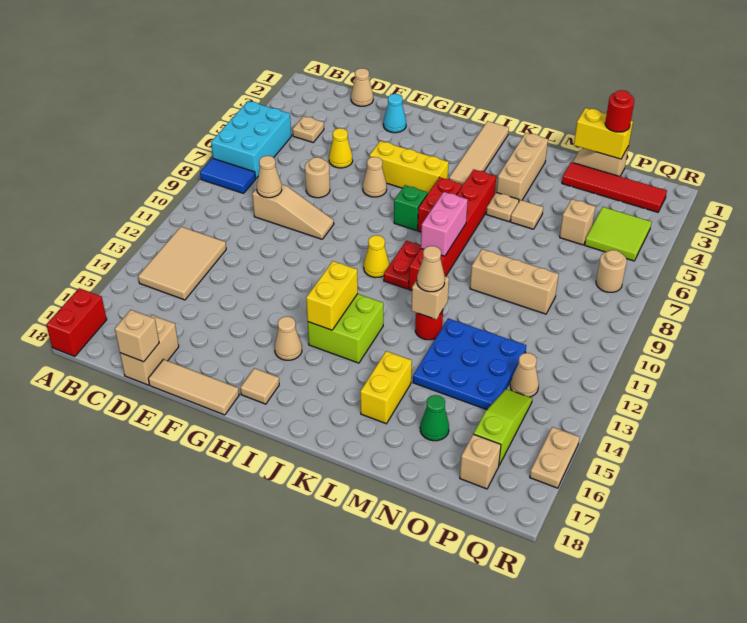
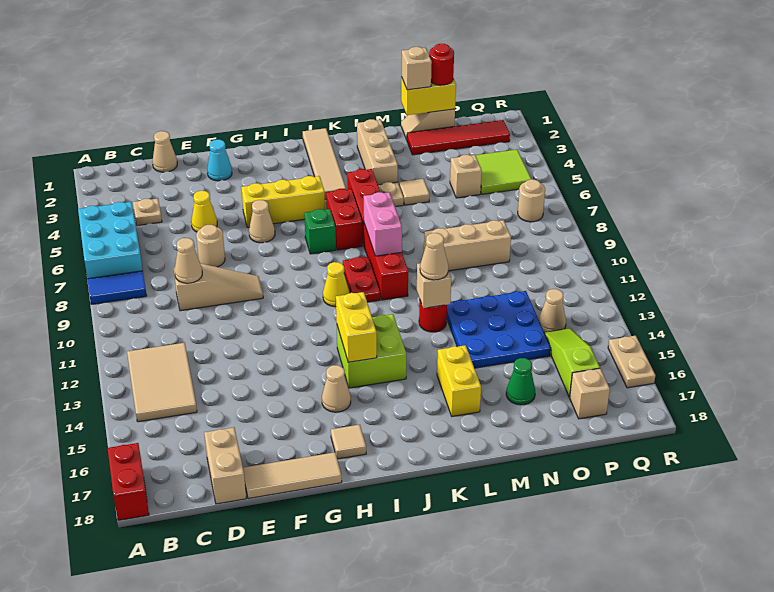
tan 1x1 brick [115,310,159,362] -> tan 1x1 brick moved to [402,47,432,90]

